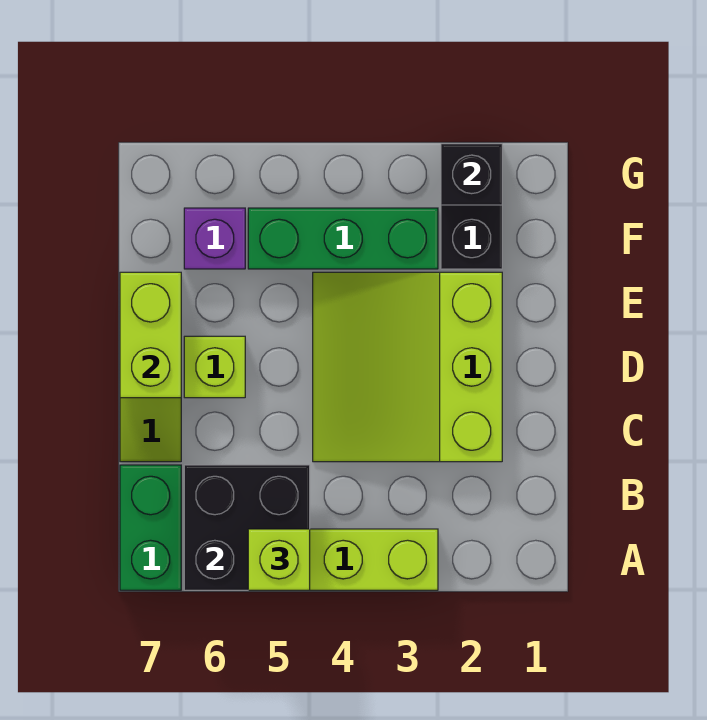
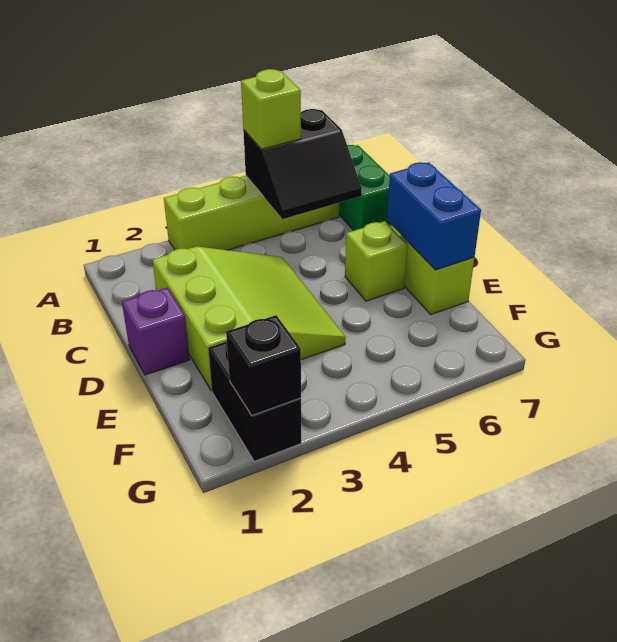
black 2x2 brick [184,465,310,590] -> black 2x2 slope [243,109,362,219]
lime 1x2 brick [120,272,181,398] -> blue 1x2 brick [387,162,481,270]
green 1x3 brick [248,208,438,269] -> none
purple 1x1 brick [184,208,245,269] -> purple 1x1 brick moved to [122,288,190,375]

